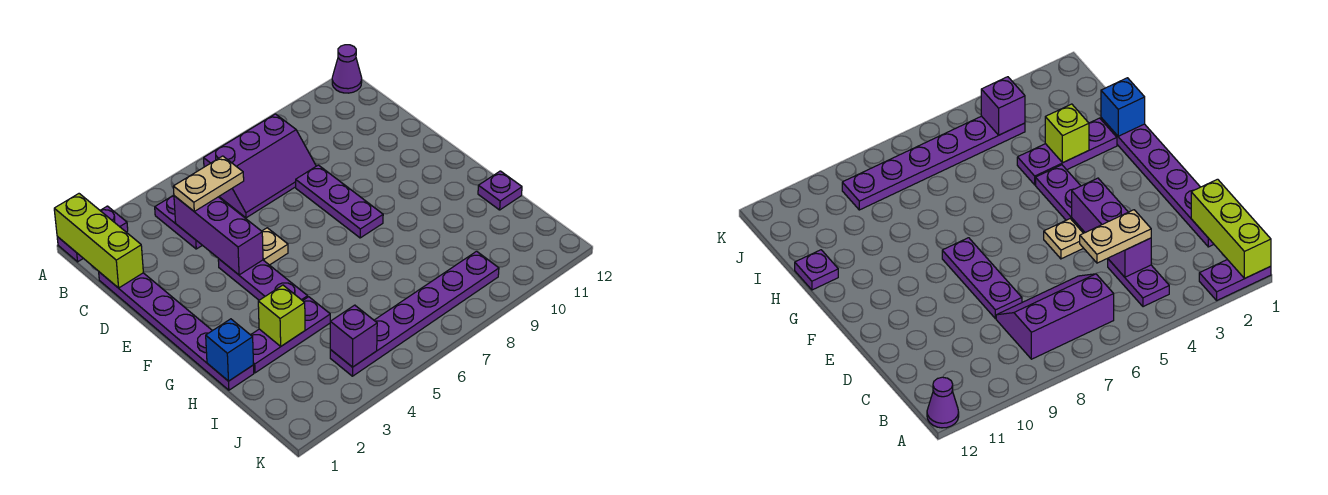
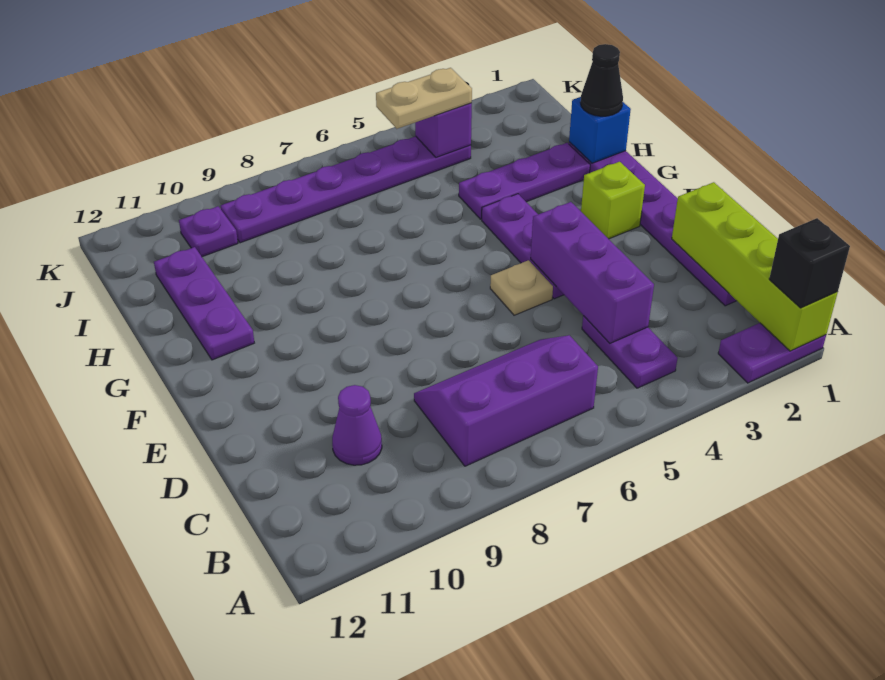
lime 1x3 brick [54,194,143,288] -> lime 1x4 brick [672,182,838,351]
none -> black 1x1 brick [769,218,850,308]
purple 1x1 cone [332,45,362,93] -> purple 1x1 cone moved to [332,385,382,465]
tan 1x2 plate [173,156,244,212] -> tan 1x2 plate moved to [376,68,472,129]
purple 1x3 plate [296,165,383,238] -> purple 1x3 plate moved to [154,247,254,360]
none -> black 1x1 cone [580,44,623,116]
lime 1x1 brick [258,285,305,346] -> lime 1x1 brick moved to [581,162,645,239]
purple 1x1 plate [478,171,522,210] -> purple 1x1 plate moved to [179,206,238,257]

